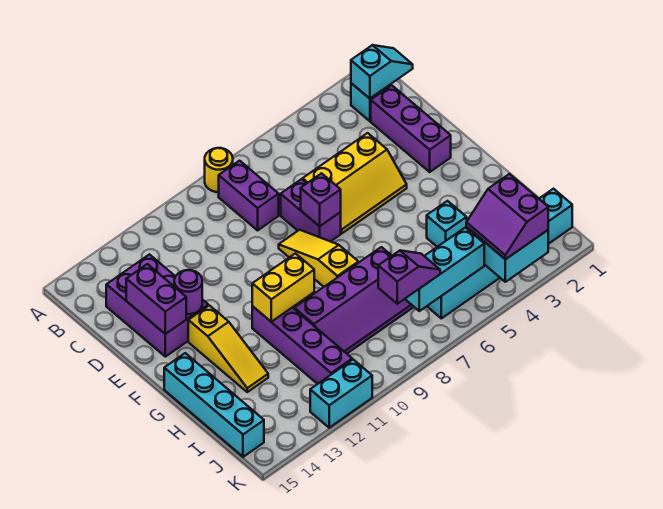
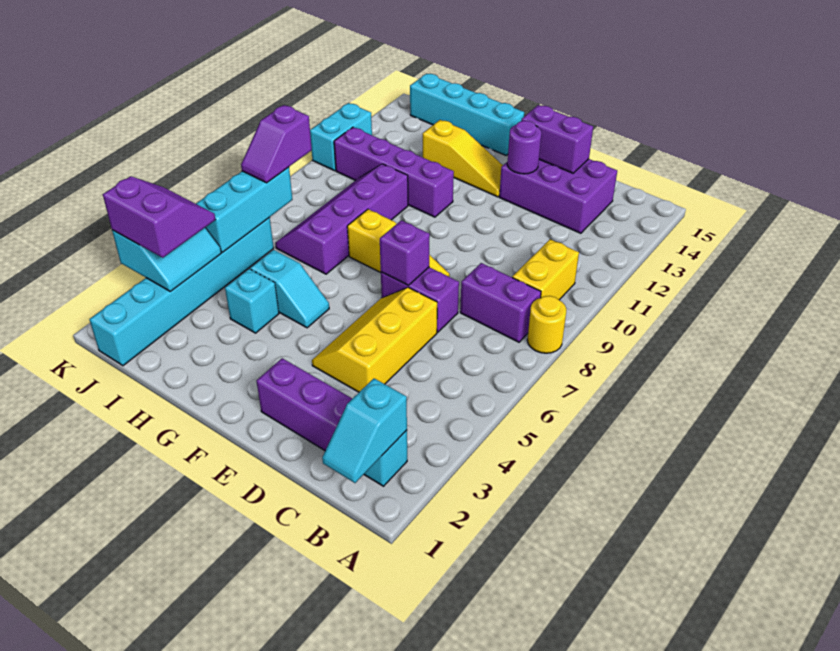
yellow 1x3 slope [188,305,268,392] -> yellow 1x3 slope turned to [423,120,503,197]
none -> cyan 1x2 slope [250,250,329,328]
yellow 1x2 brick [252,253,314,322] -> yellow 1x2 brick moved to [512,239,579,300]

